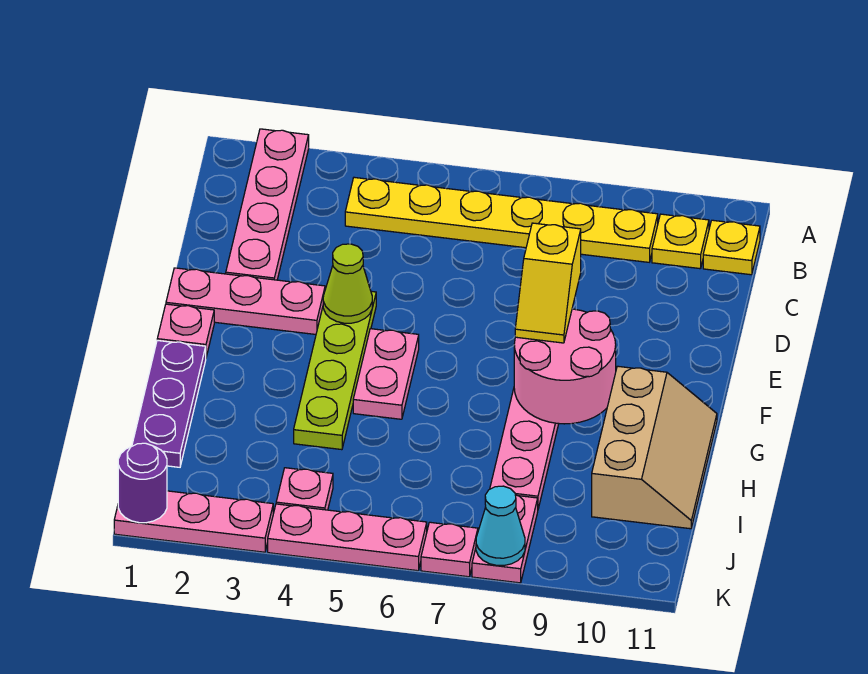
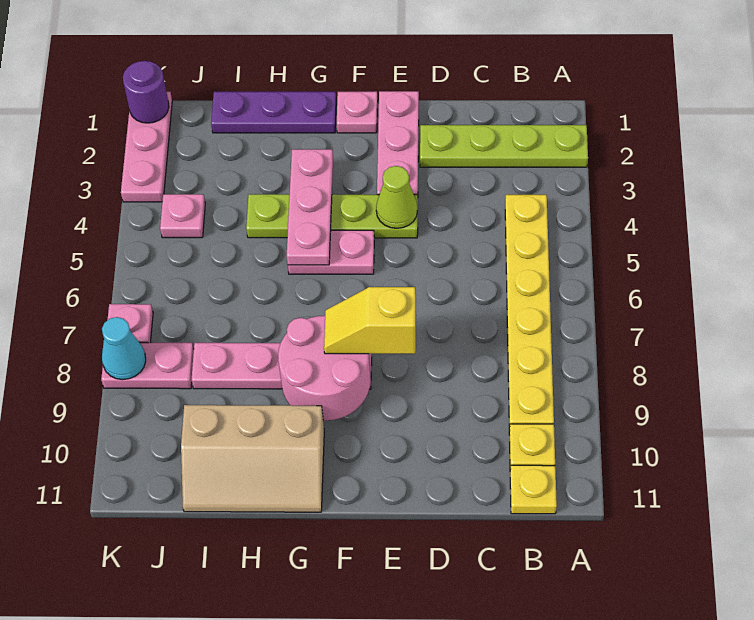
pink 1x4 plate [226,129,309,280] -> lime 1x4 plate [420,125,588,167]
pink 1x3 plate [268,504,427,571] -> pink 1x3 plate moved to [287,149,333,265]

